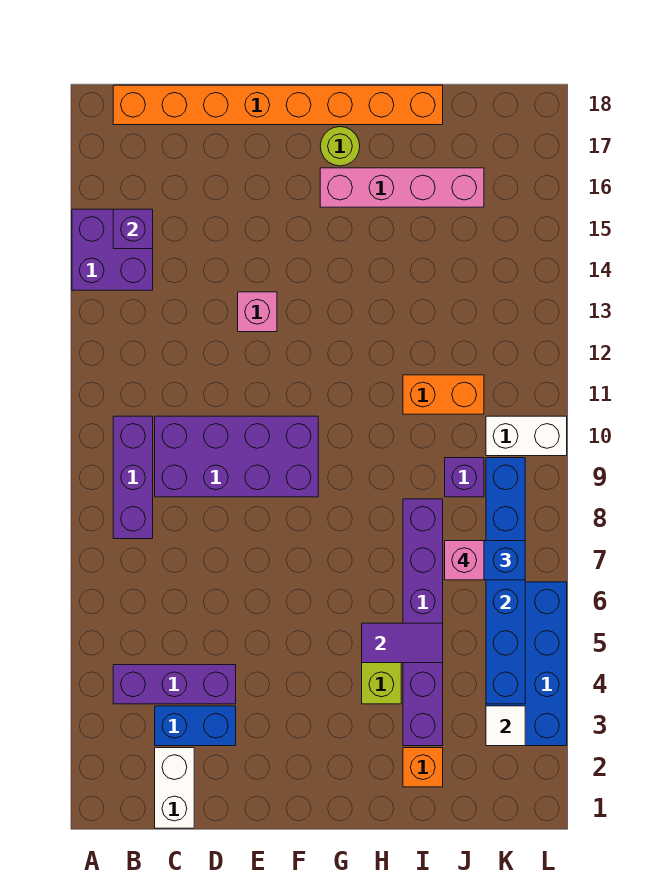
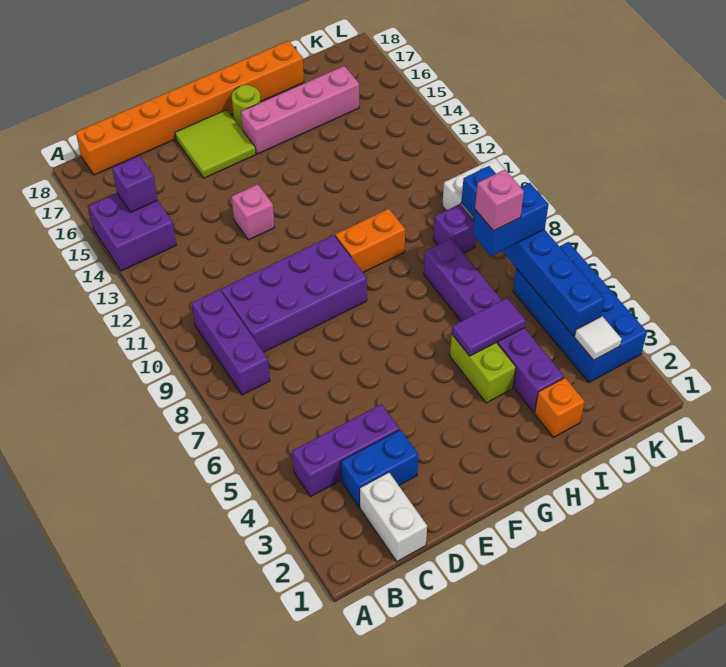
none -> lime 2x2 tile [175,110,256,178]
orange 1x2 brick [403,375,484,414] -> orange 1x2 brick moved to [335,209,405,272]

